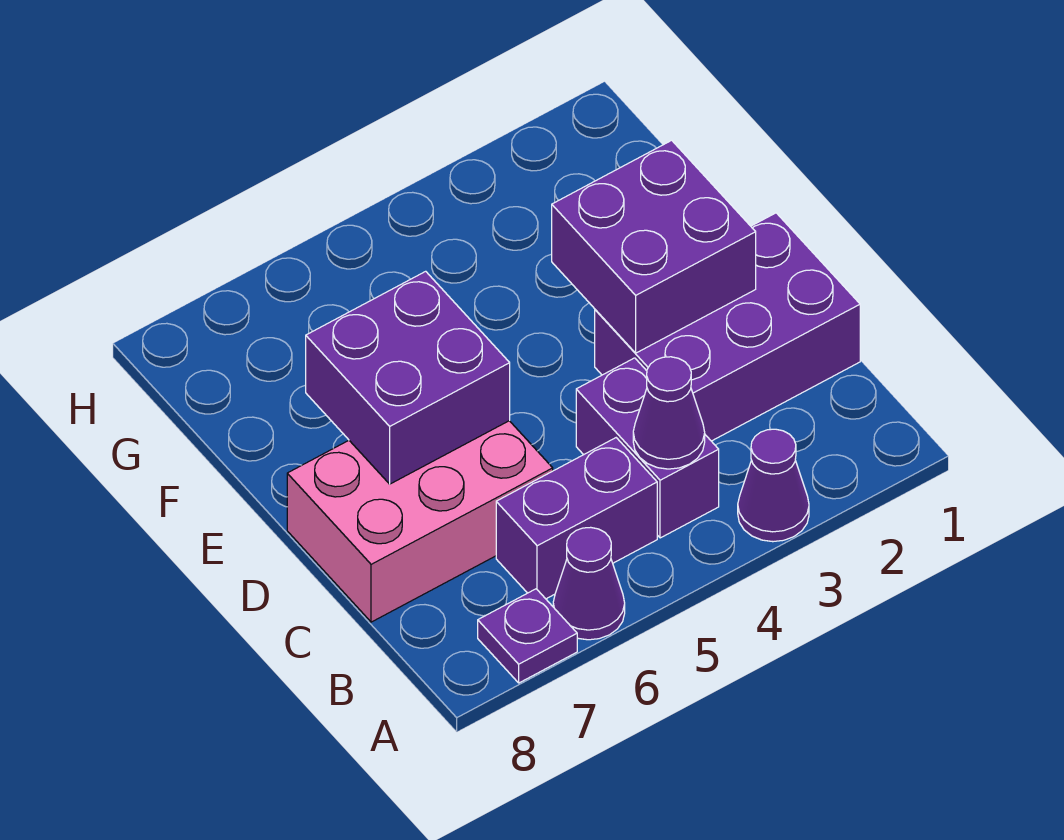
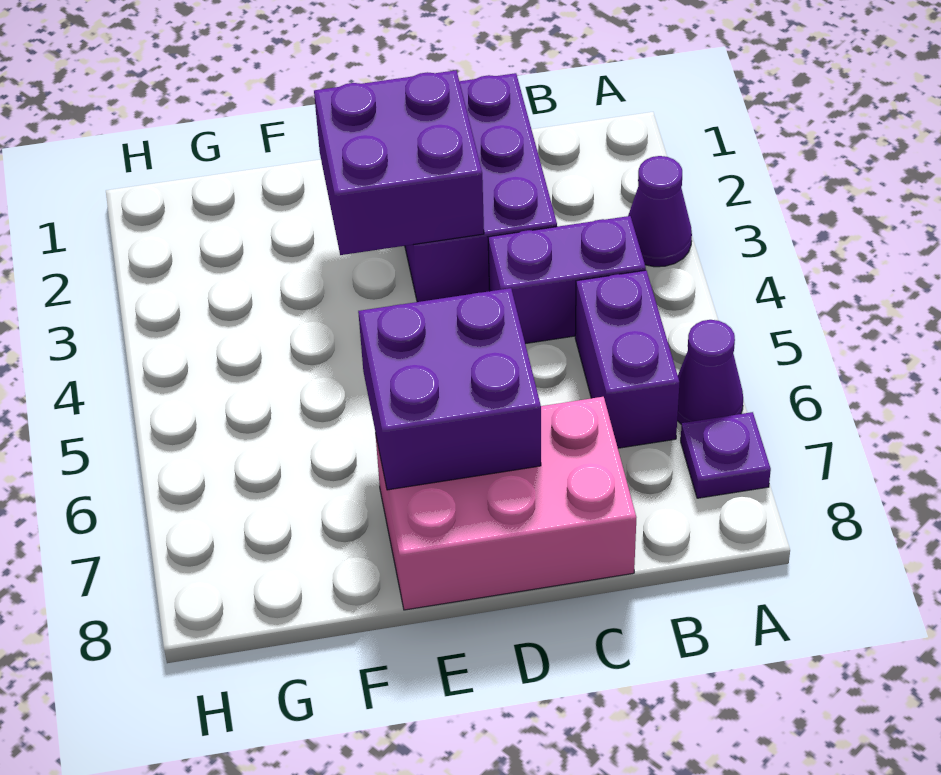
purple 1x1 cone [633,357,705,469] -> none
pink 2x3 brick [287,421,553,622] -> pink 2x3 brick turned to [375,397,636,610]

